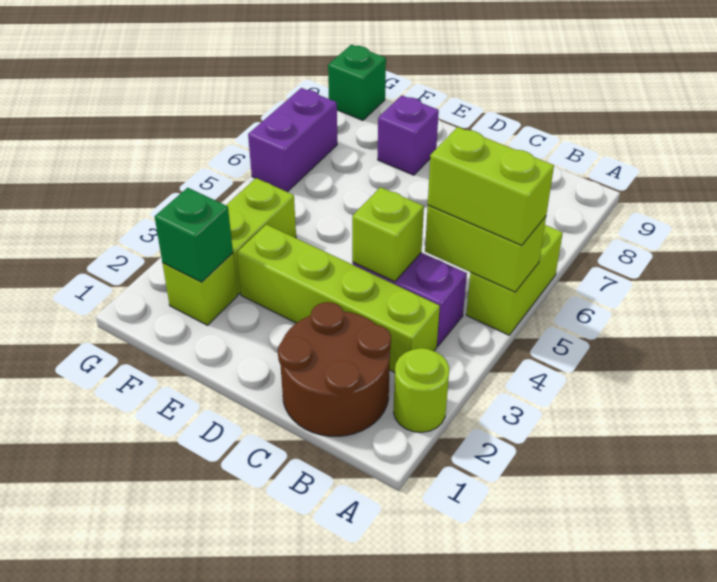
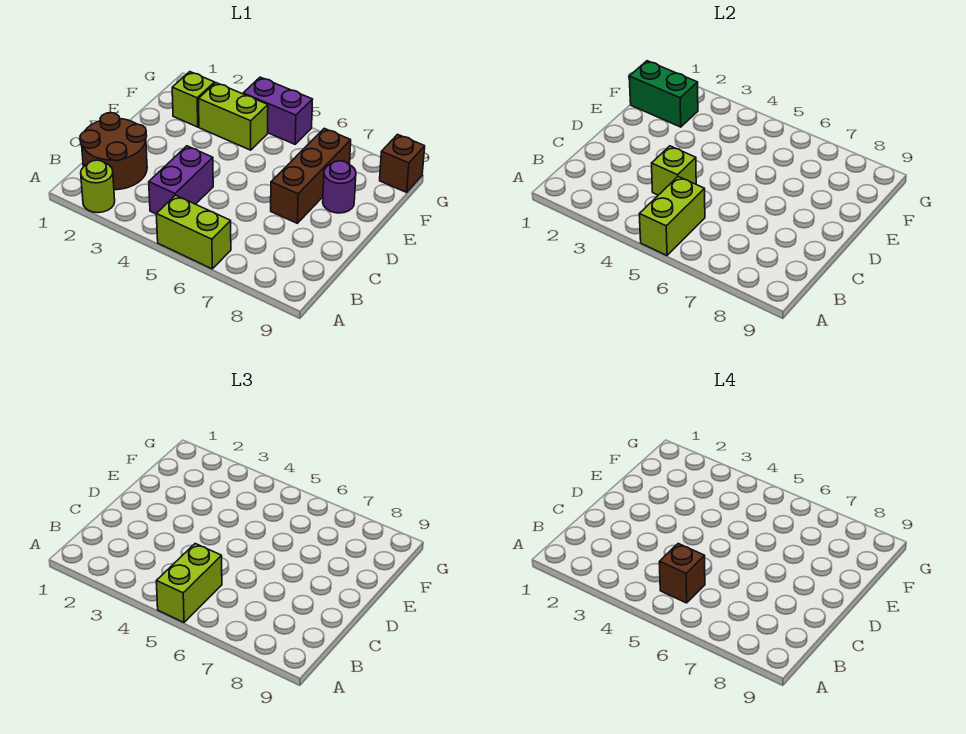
lime 1x4 brick [237,224,440,372] -> none
none -> brown 1x1 brick [659,544,705,603]
none -> brown 1x3 brick [271,128,351,223]
purple 1x1 brick [378,95,439,175] -> purple 1x1 round brick [323,161,356,213]
green 1x1 brick [155,188,233,282] -> green 1x2 brick [629,61,698,127]
purple 1x2 brick [248,88,337,192] -> purple 1x2 brick moved to [243,77,313,144]
green 1x1 brick [328,45,386,120] -> brown 1x1 brick [380,134,425,192]

